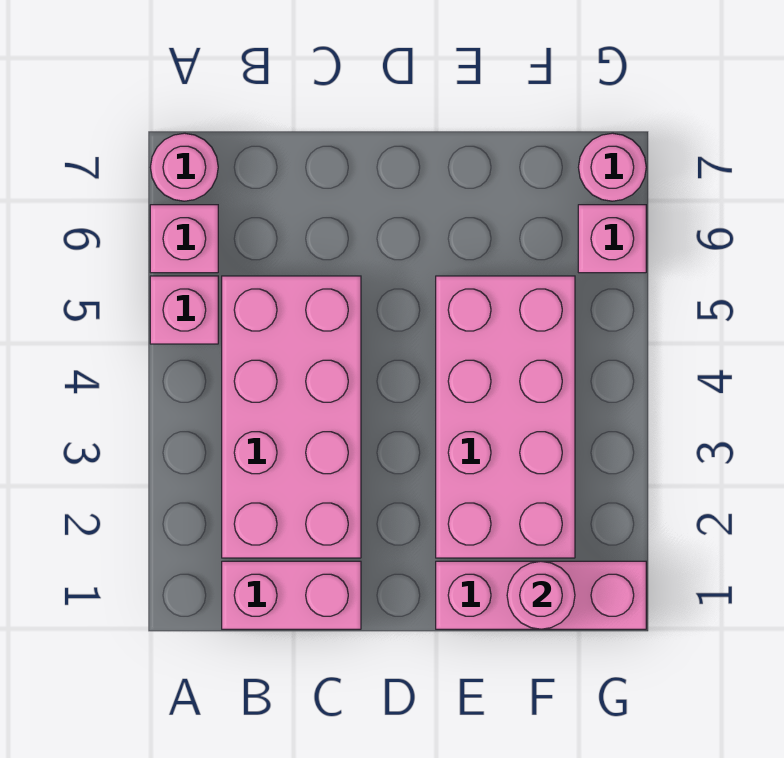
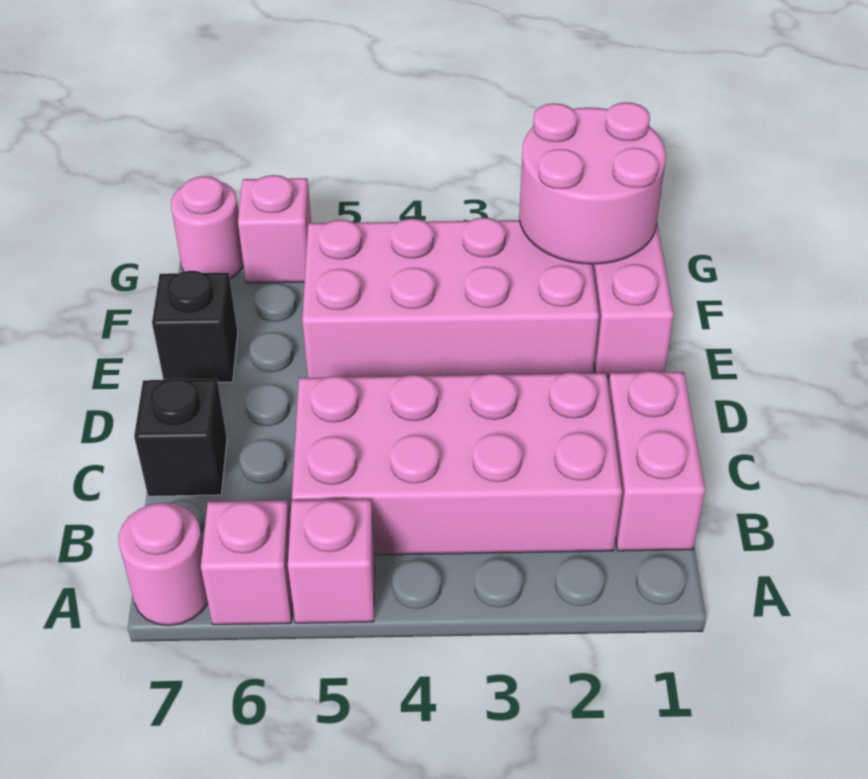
none -> black 1x1 brick [134,378,227,496]
none -> black 1x1 brick [152,271,238,382]
pink 1x1 round brick [507,561,575,629] -> pink 2x2 round brick [519,102,666,264]

